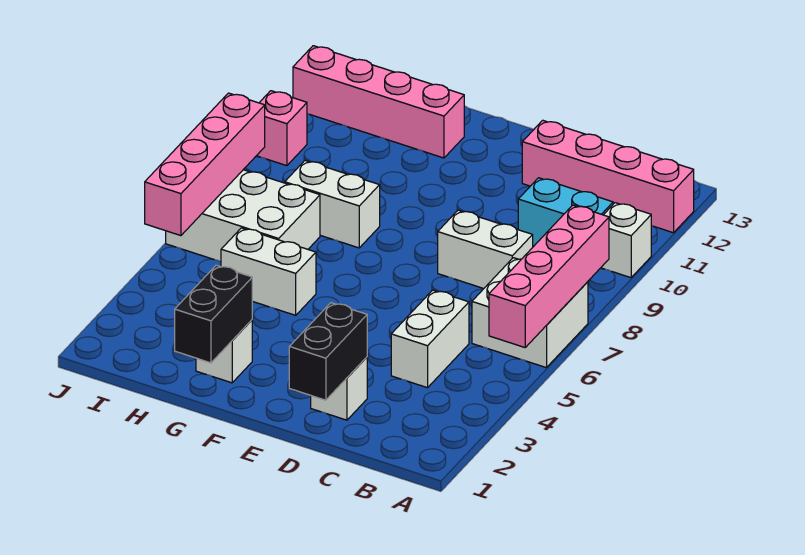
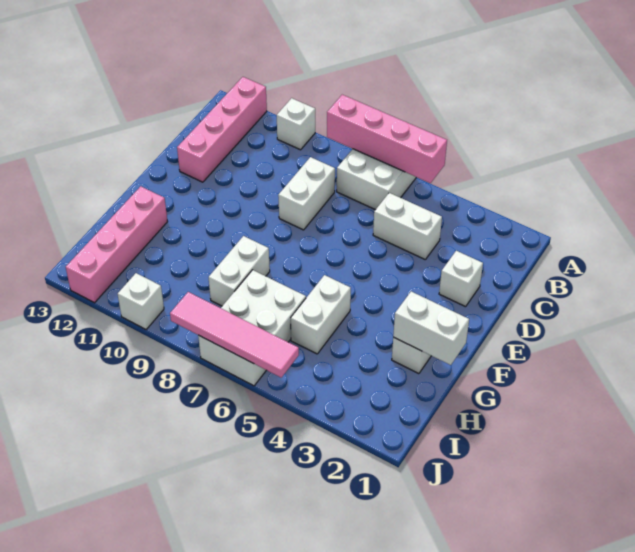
cyan 1x2 brick [518,178,613,246] -> none
black 1x2 brick [289,303,367,400] -> none
black 1x2 brick [175,265,252,363] -> white 1x2 brick [393,291,469,365]
pink 1x4 brick [145,93,265,236] -> pink 1x4 tile [170,292,299,377]
pink 1x1 brick [257,91,307,166] -> white 1x1 brick [118,273,164,329]

